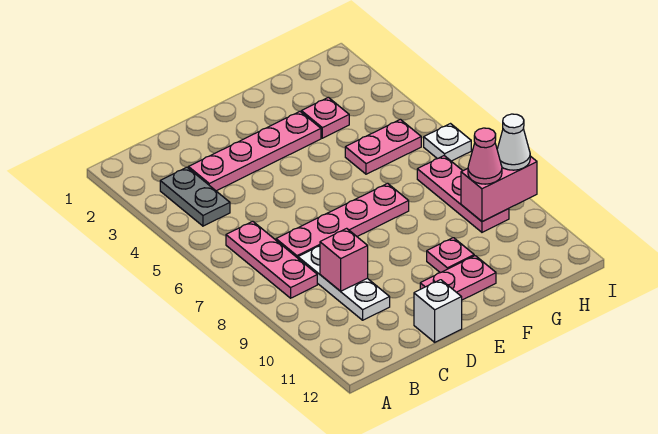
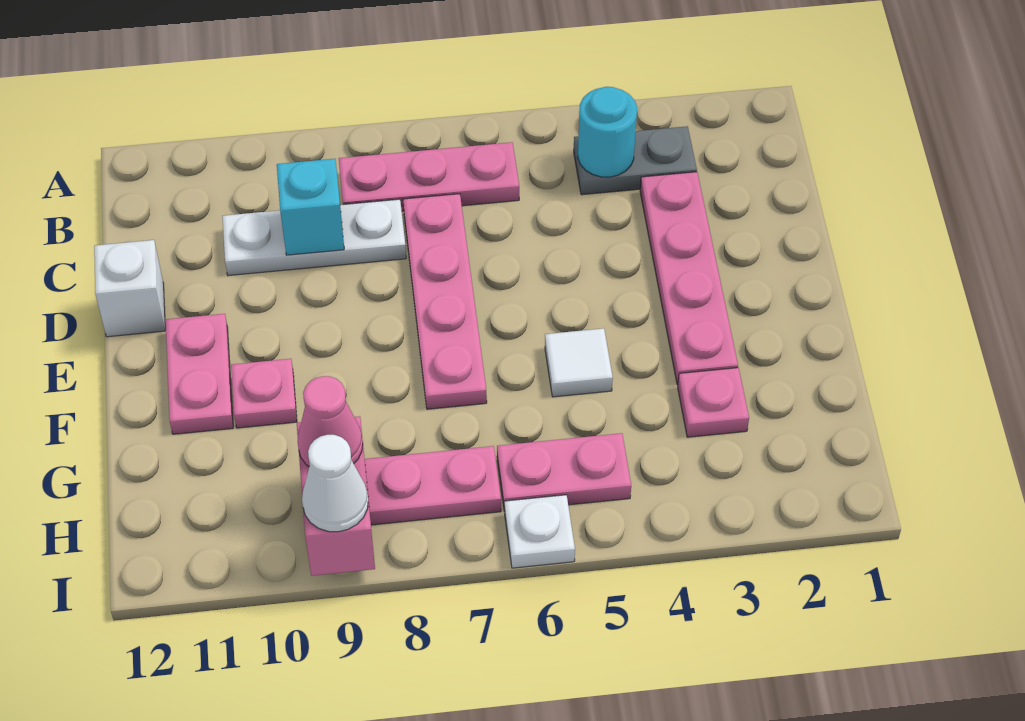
none -> cyan 1x1 round brick [578,87,637,177]
pink 1x1 brick [320,228,368,291] -> cyan 1x1 brick [277,159,344,255]
none -> white 1x1 tile [545,328,613,397]
pink 1x2 plate [345,119,421,174] -> pink 1x2 plate turned to [497,433,631,511]

